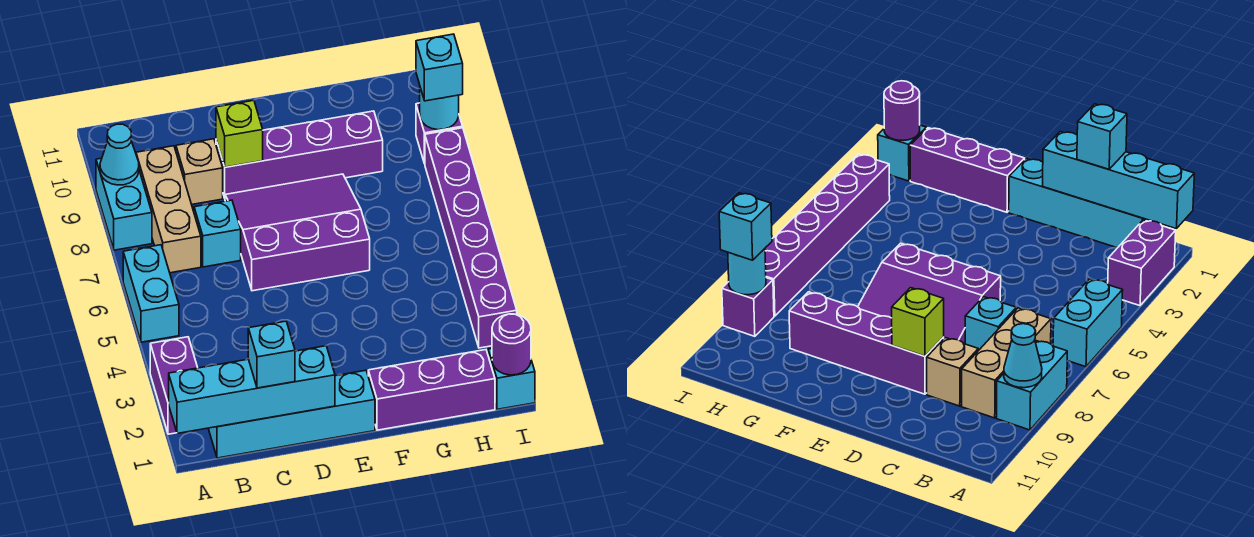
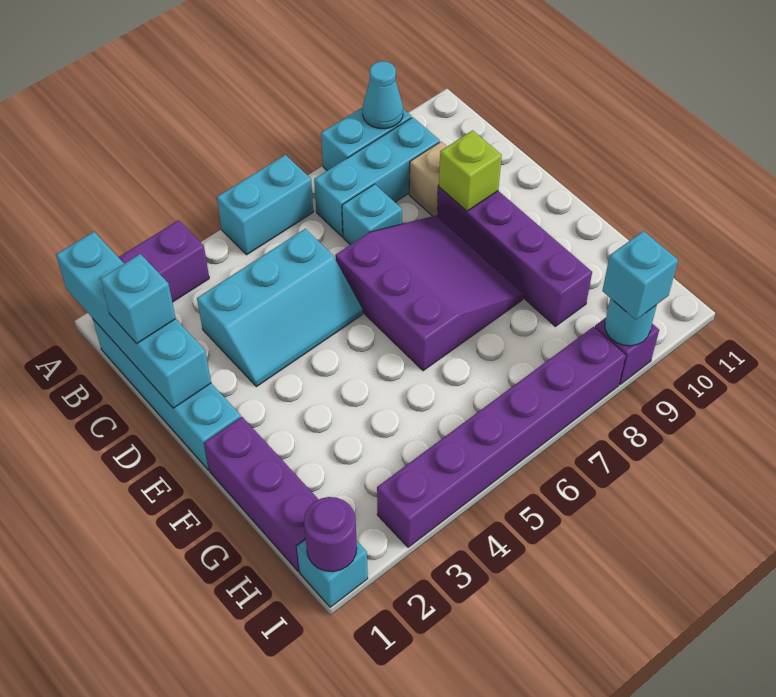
tan 1x3 brick [136,146,201,273] -> cyan 1x3 brick [314,117,440,237]
none -> cyan 2x3 slope [197,229,362,387]

